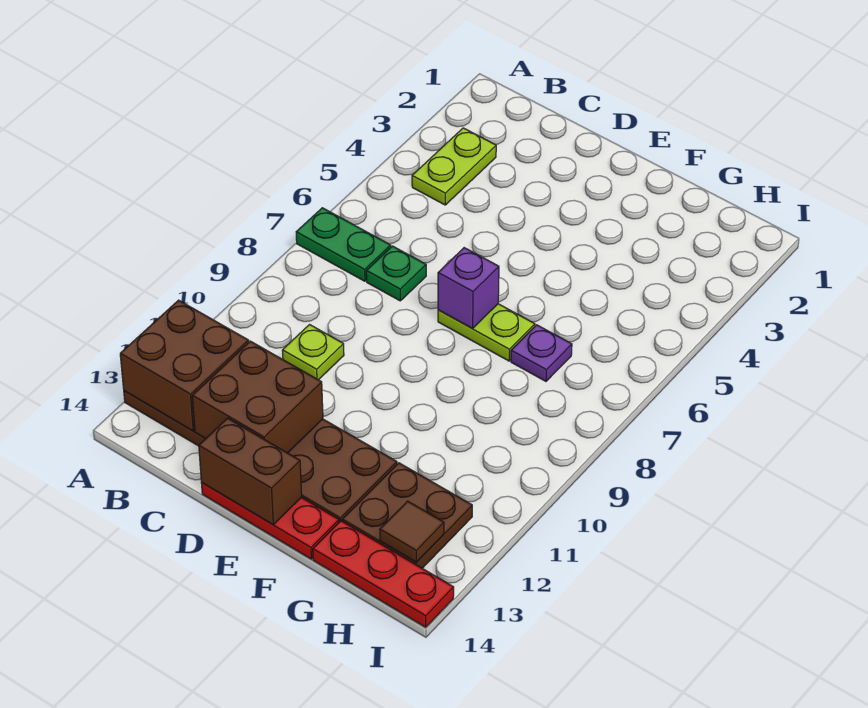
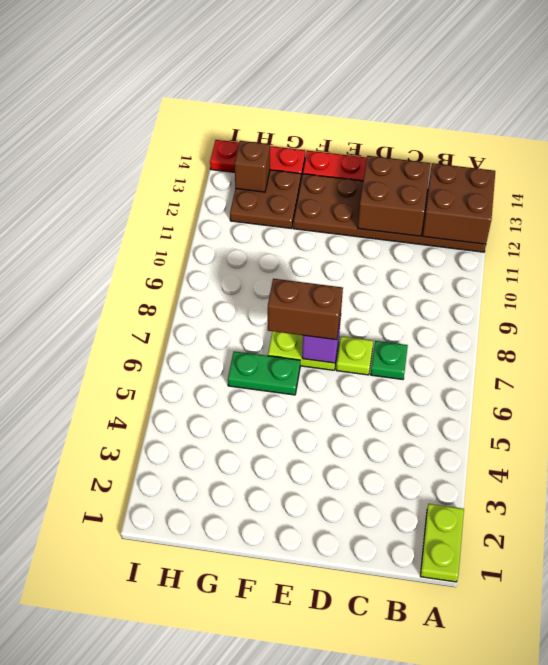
green 1x2 plate [296,208,391,281] -> green 1x2 plate moved to [228,351,300,395]
lime 1x2 plate [412,128,496,205] -> lime 1x2 plate moved to [420,504,464,582]
lime 1x1 plate [282,325,344,380] -> lime 1x1 plate moved to [336,336,373,375]
brown 1x2 brick [199,418,302,525] -> brown 1x2 brick moved to [268,279,343,340]
purple 1x1 plate [511,325,572,381] -> none
brown 1x1 tile [380,501,444,562] -> brown 1x1 brick [234,141,270,192]

